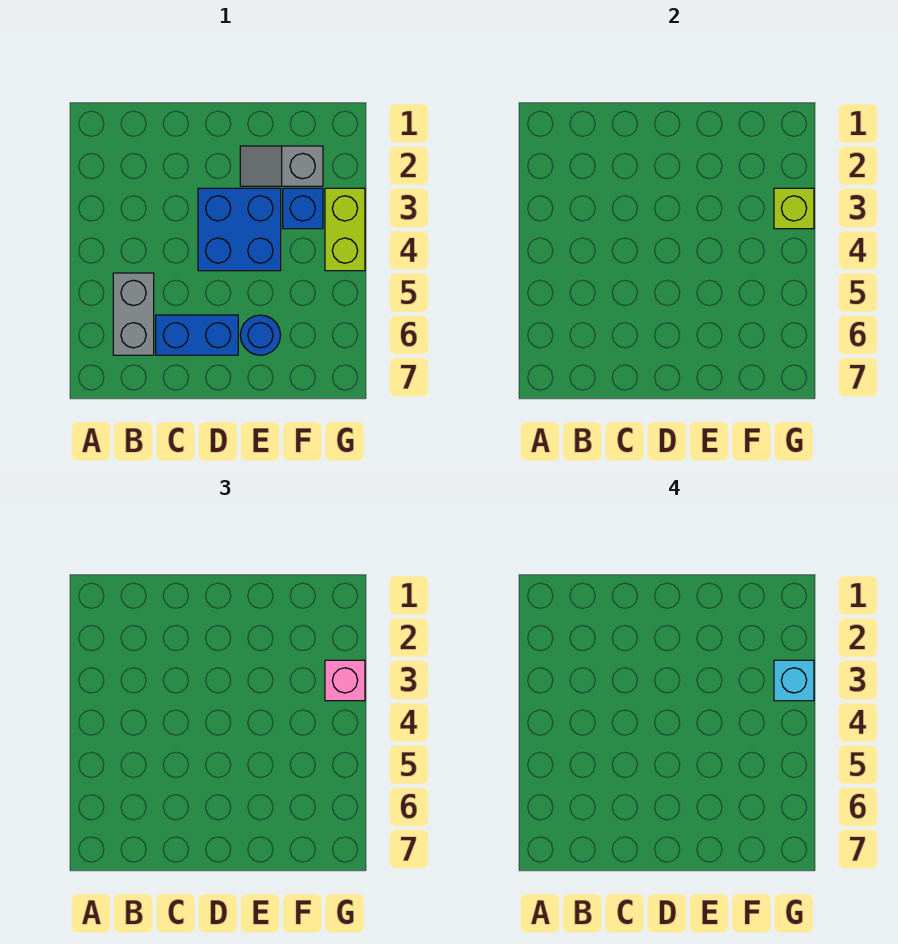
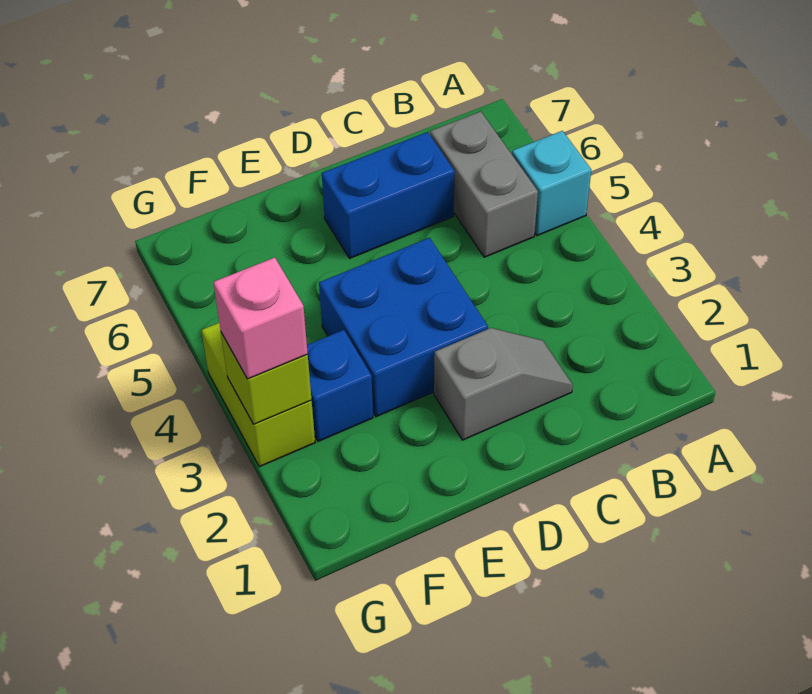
grey 1x2 slope [240,146,323,186] -> grey 1x2 slope moved to [434,328,573,440]
blue 1x1 round brick [240,315,281,355] -> none
cyan 1x1 brick [774,660,814,701] -> cyan 1x1 brick moved to [512,131,591,236]

